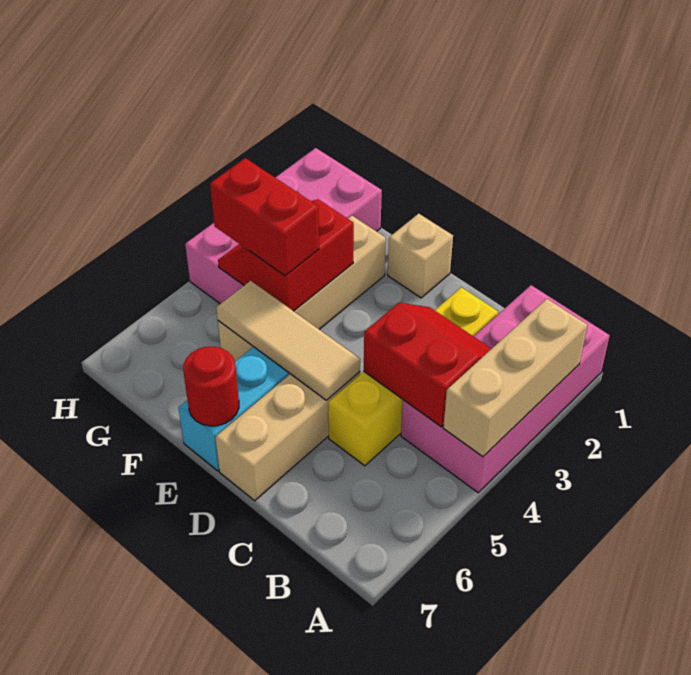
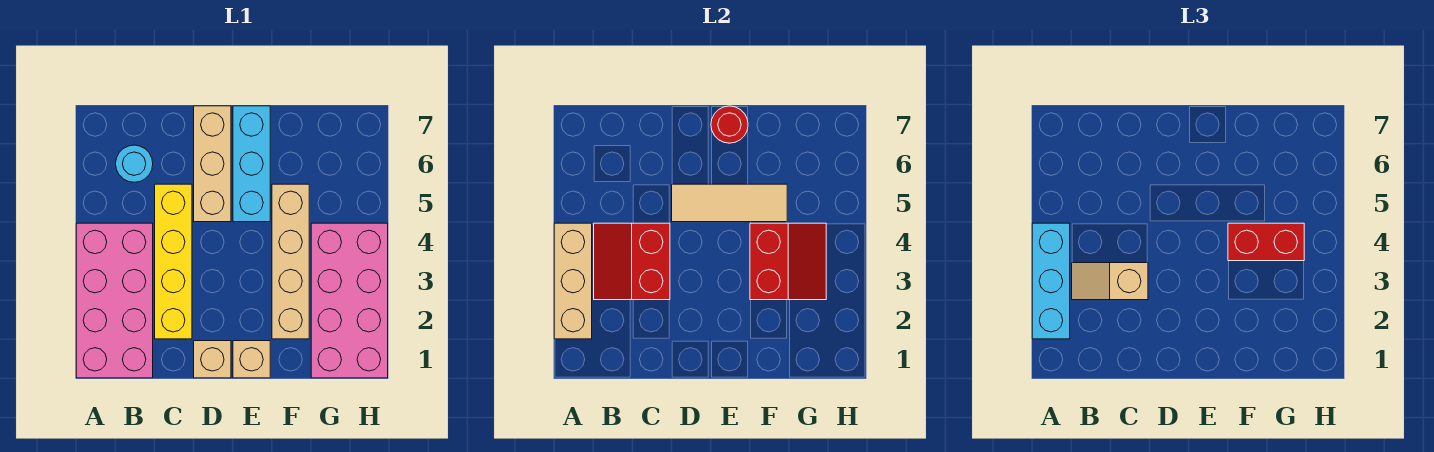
none -> cyan 1x3 brick [1032,223,1070,339]
red 2x2 slope [364,303,491,427] -> red 2x2 slope turned to [594,223,670,300]
none -> tan 1x2 slope [1072,263,1148,300]
none -> cyan 1x1 round brick [116,145,153,182]
none -> tan 1x1 brick [194,341,231,378]

